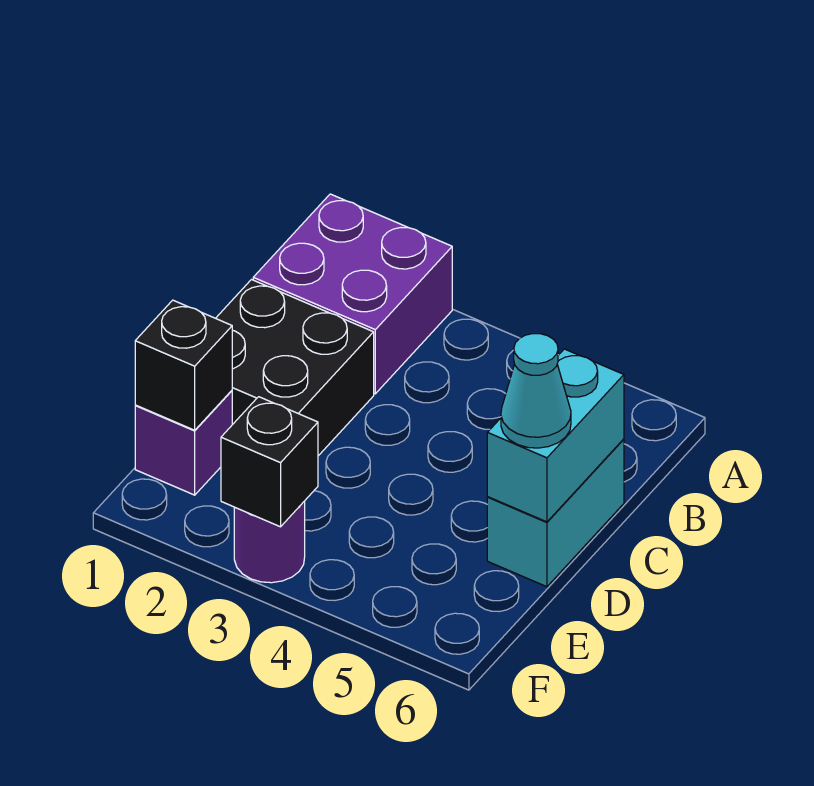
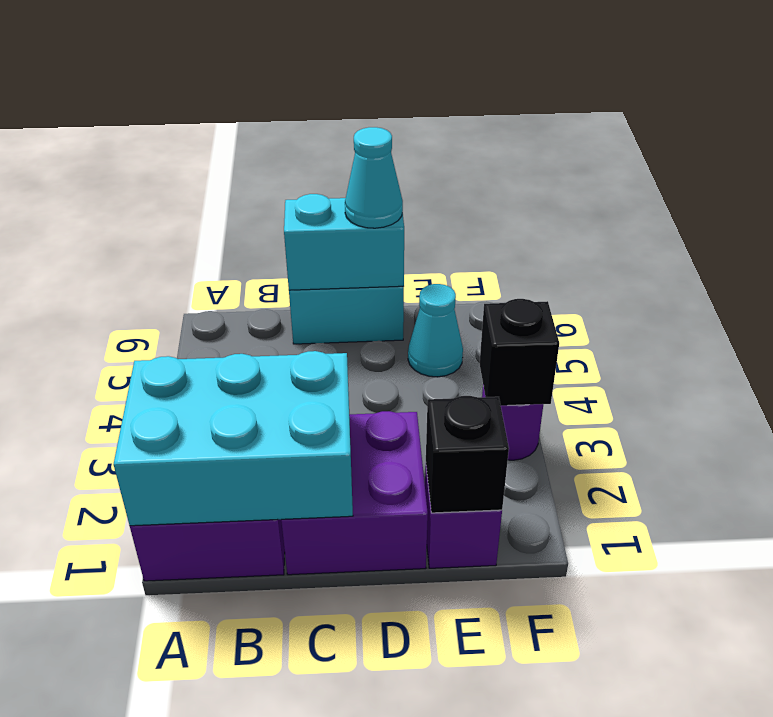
none -> cyan 2x3 brick [114,351,353,526]
black 2x2 brick [216,280,374,456] -> purple 2x2 brick [281,411,428,575]
none -> cyan 1x1 cone [408,284,463,377]

